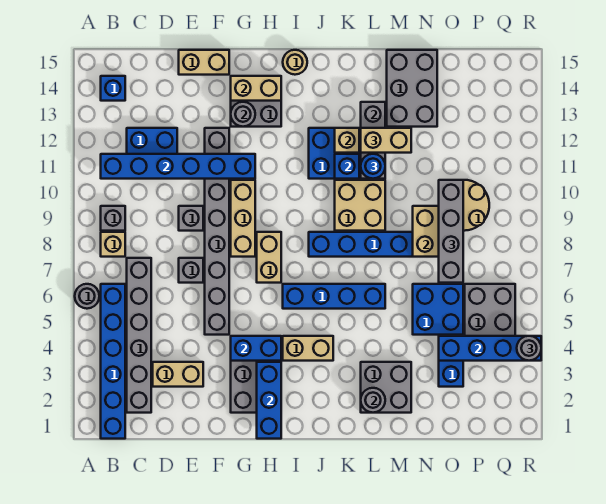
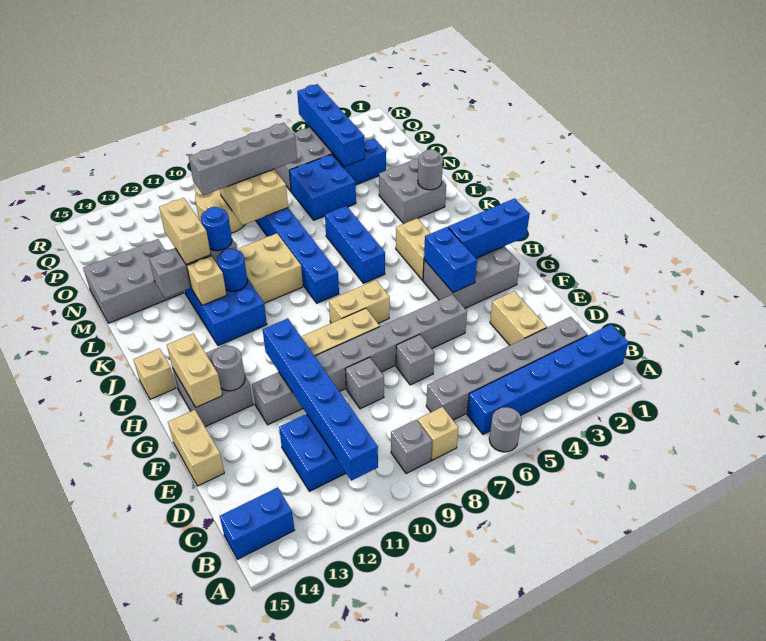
blue 1x1 brick [101,76,125,101] -> blue 1x2 brick [220,487,294,559]
blue 1x4 brick [283,284,385,309] -> blue 1x3 brick [325,206,385,283]
tan 1x1 round brick [283,50,307,75] -> tan 1x1 brick [133,348,176,399]
blue 1x1 brick [335,154,359,179] -> blue 1x1 round brick [217,248,247,291]
grey 1x1 round brick [517,336,541,361] -> none

